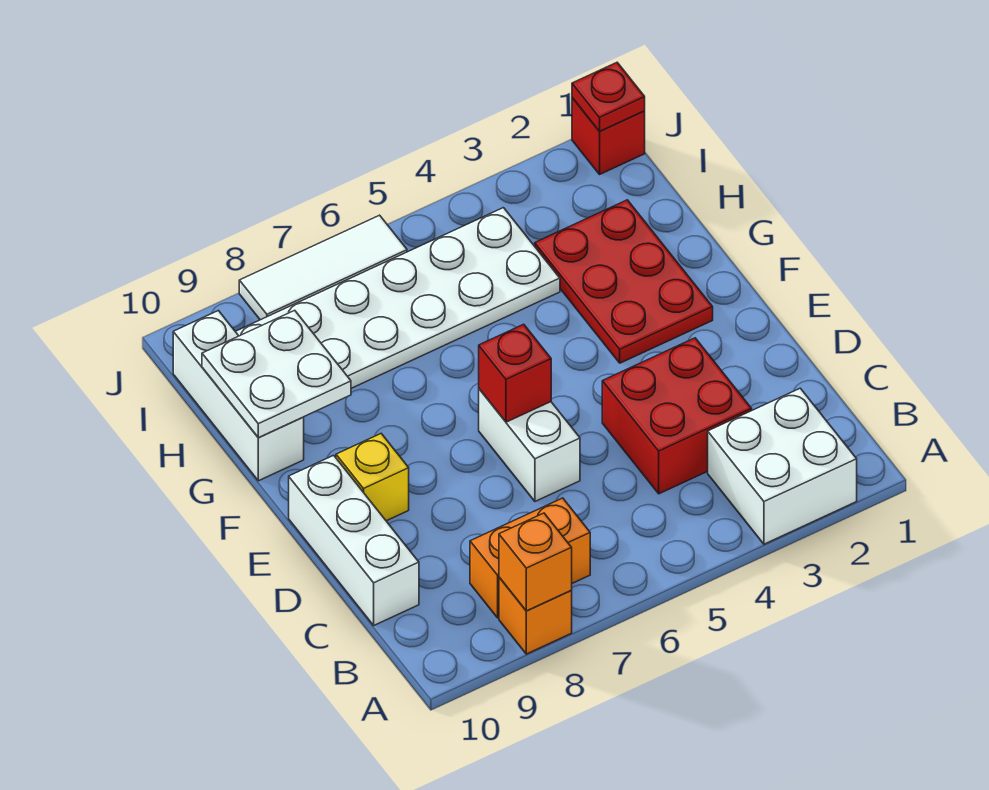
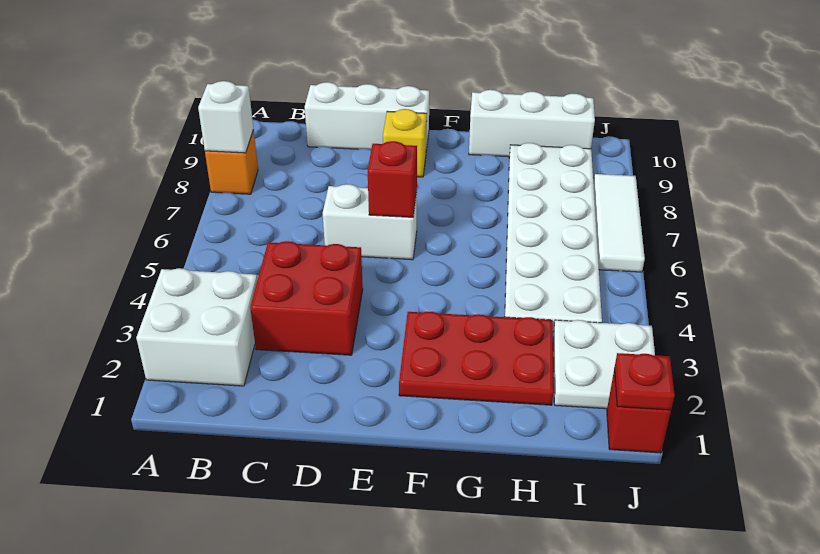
orange 1x1 brick [499,513,572,611] -> white 1x1 brick [198,81,253,153]
orange 1x2 brick [470,498,590,618] -> none
white 2x2 plate [202,310,351,438] -> white 2x2 plate moved to [553,320,655,409]

